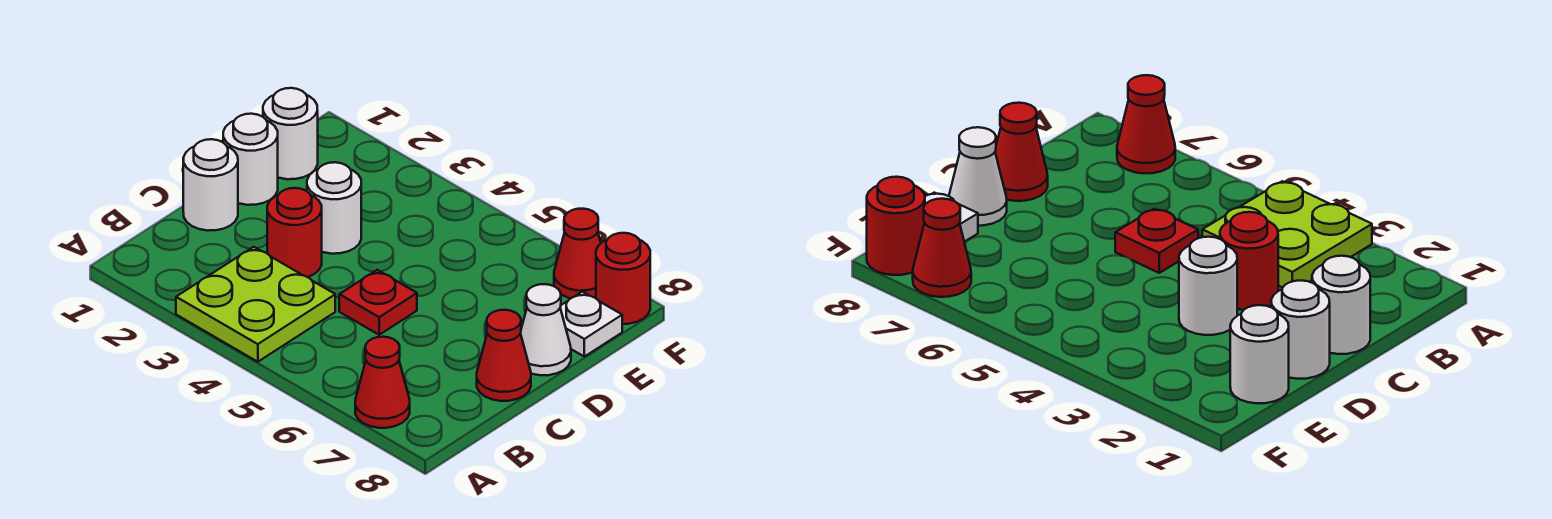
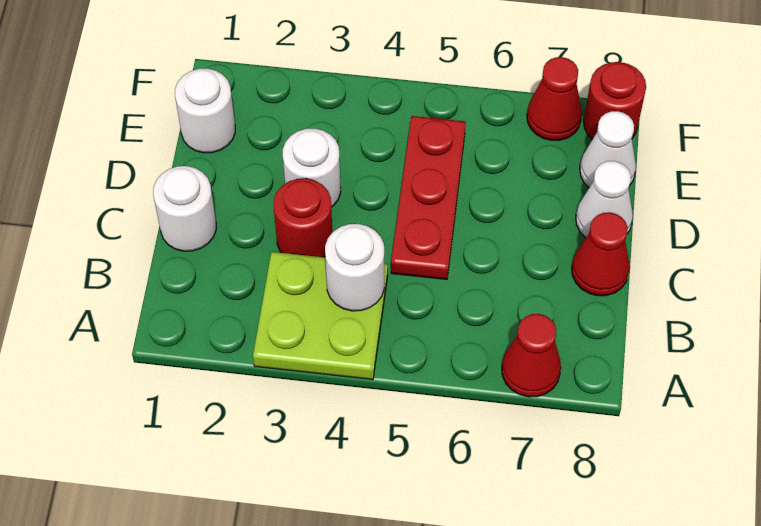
red 1x1 plate [339,270,417,335] -> red 1x3 plate [391,116,466,279]
white 1x1 round brick [223,114,278,205] -> white 1x1 round brick moved to [325,224,384,311]
white 1x1 plate [560,292,622,357] -> white 1x1 cone [580,111,636,188]

